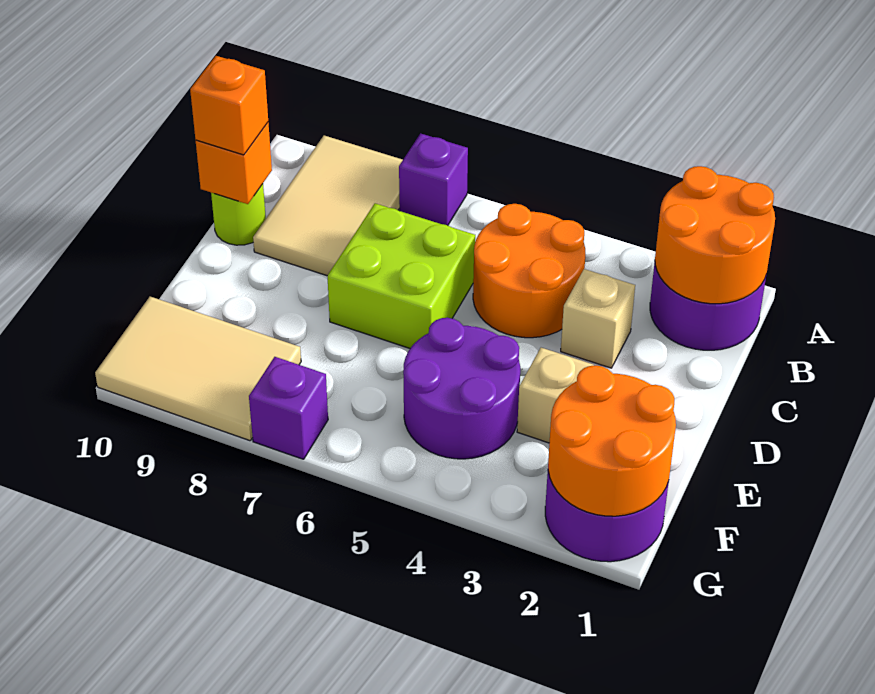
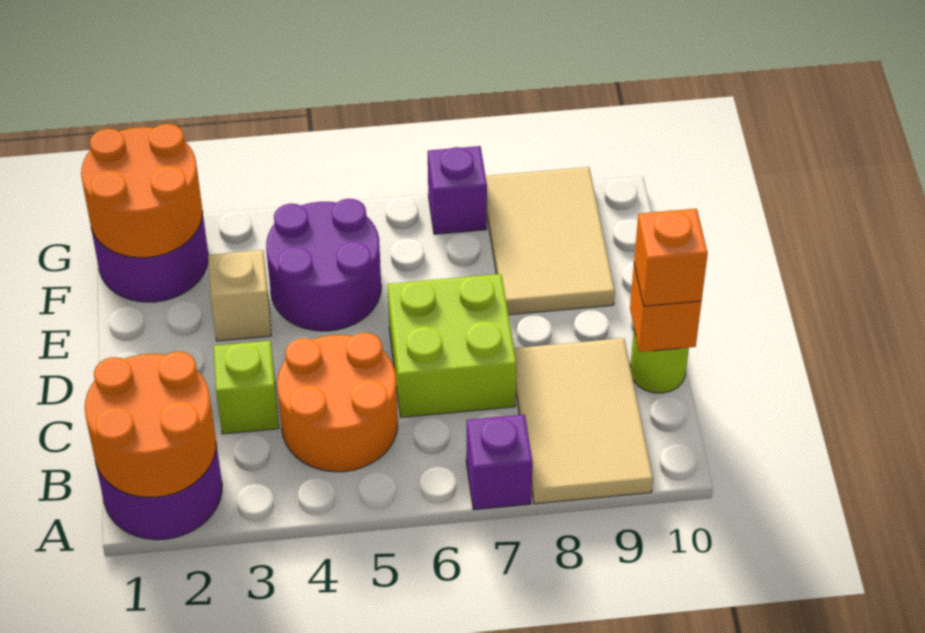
tan 1x1 brick [561,269,635,368] -> lime 1x1 brick [214,341,279,434]
tan 2x3 tile [95,297,301,441] -> tan 2x3 tile turned to [486,167,615,315]

